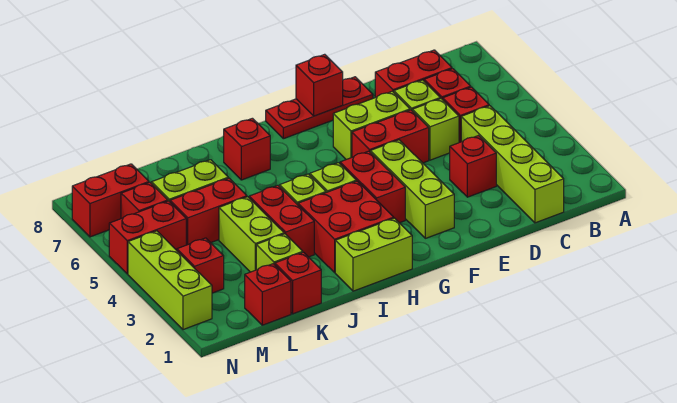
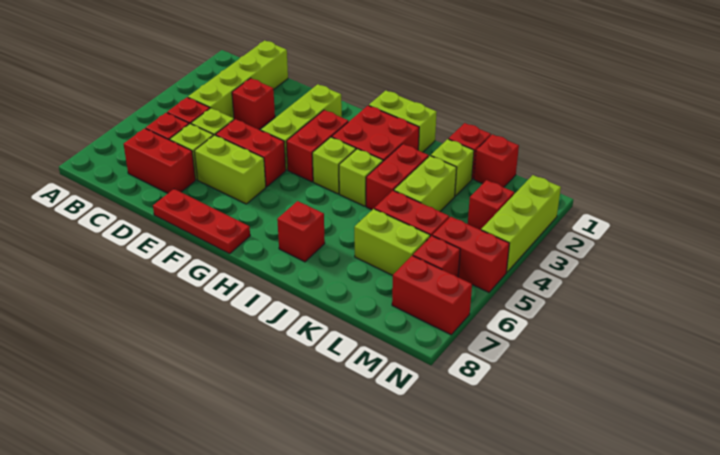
red 1x1 brick [296,54,343,116] -> none

